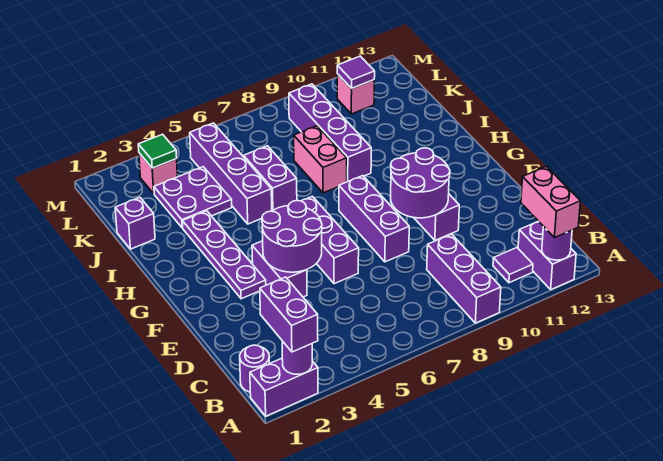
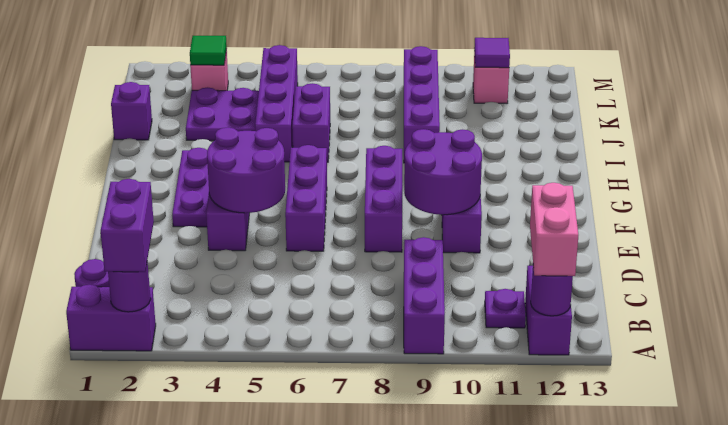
purple 1x1 tile [493,248,533,283] -> purple 1x1 plate [485,289,526,328]
purple 1x4 plate [182,211,266,299] -> purple 1x3 plate [172,148,209,227]
pink 1x2 brick [294,126,347,193] -> none

